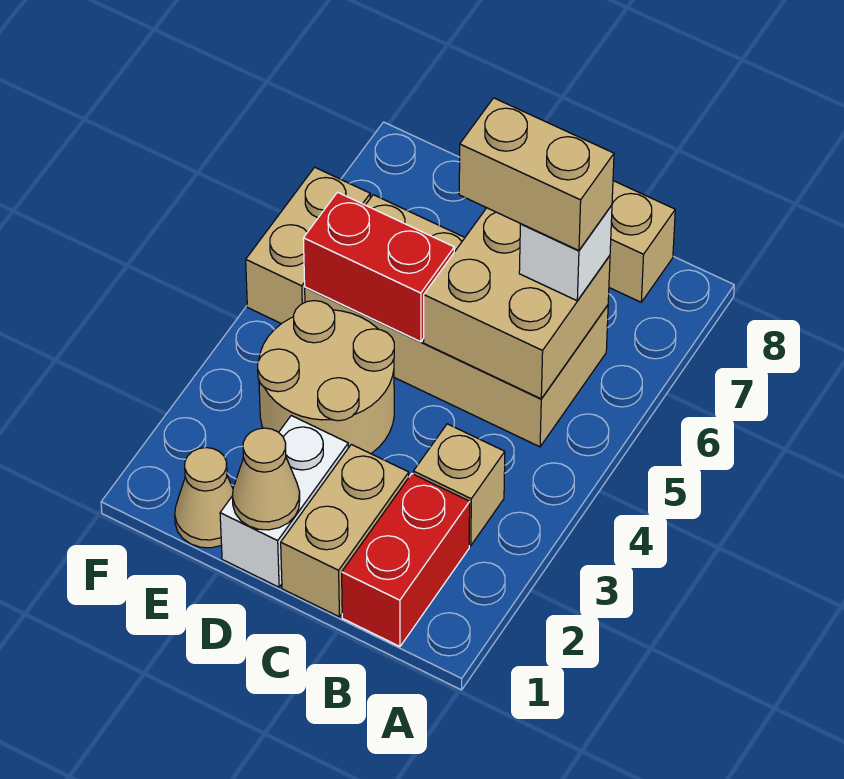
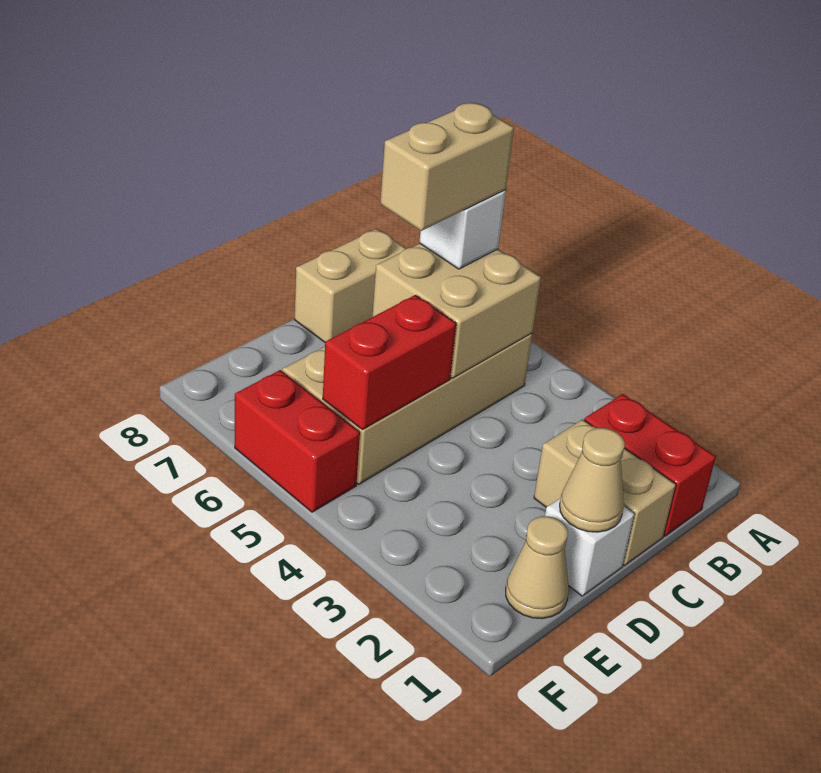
tan 1x1 brick [413,424,505,546] -> none
white 1x2 brick [220,416,348,587] -> white 1x1 brick [545,498,635,596]
tan 2x2 round brick [258,301,394,454] -> none
tan 1x2 brick [246,167,370,324] -> red 1x2 brick [235,370,360,512]

